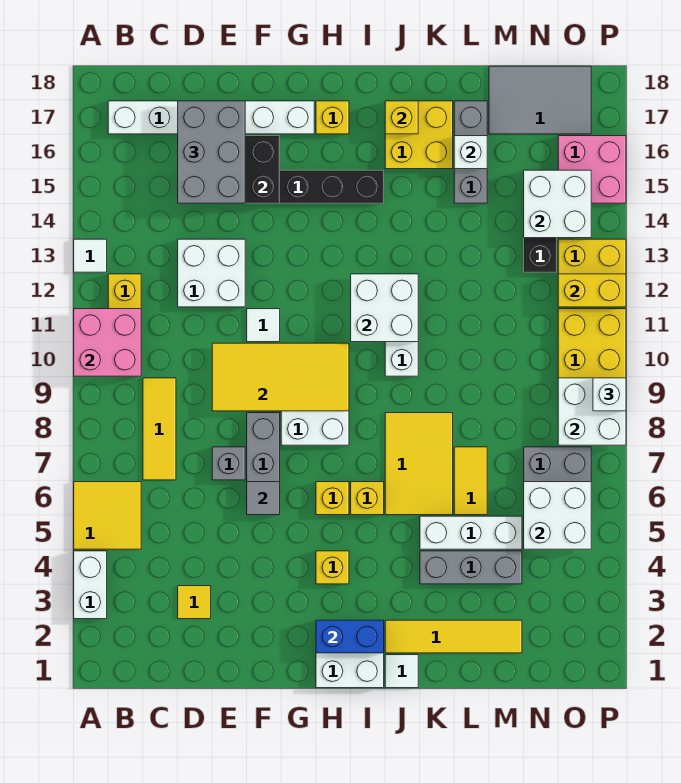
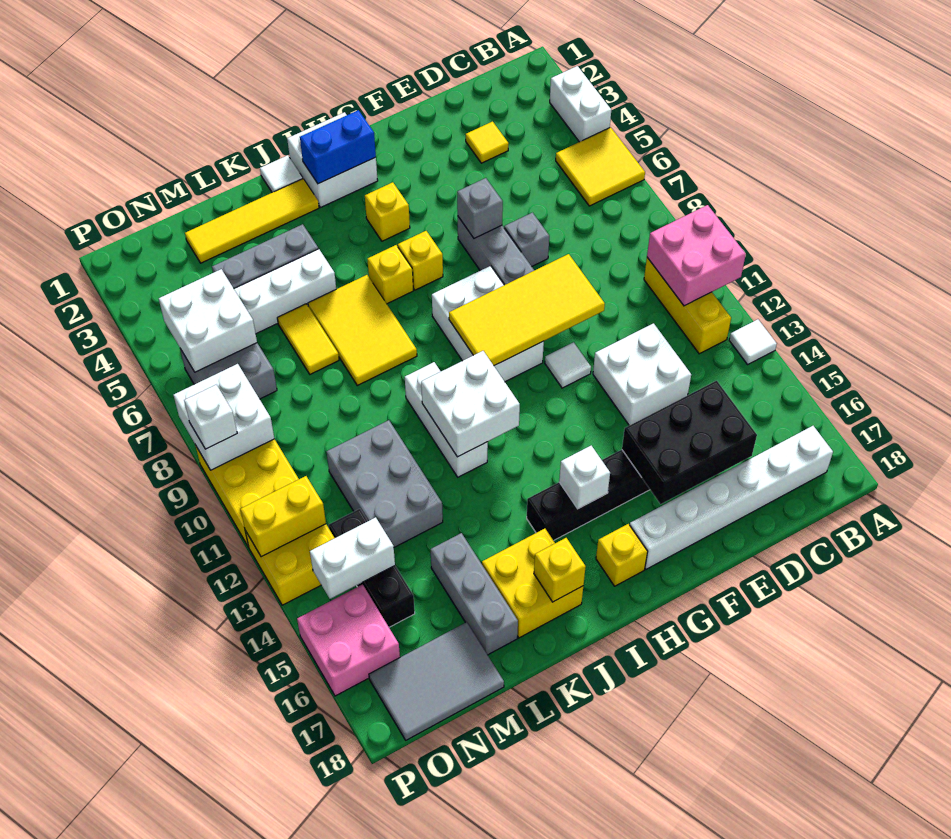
yellow 1x3 tile [143,378,176,480] -> none
grey 2x3 brick [178,101,245,203] -> grey 2x3 brick moved to [327,420,443,547]
grey 1x1 tile [247,482,280,515] -> grey 1x1 brick [457,178,503,238]
white 1x1 brick [454,136,487,169] -> white 1x1 brick moved to [559,446,610,509]
white 2x2 brick [524,170,591,238] -> white 1x2 brick [310,517,395,599]

